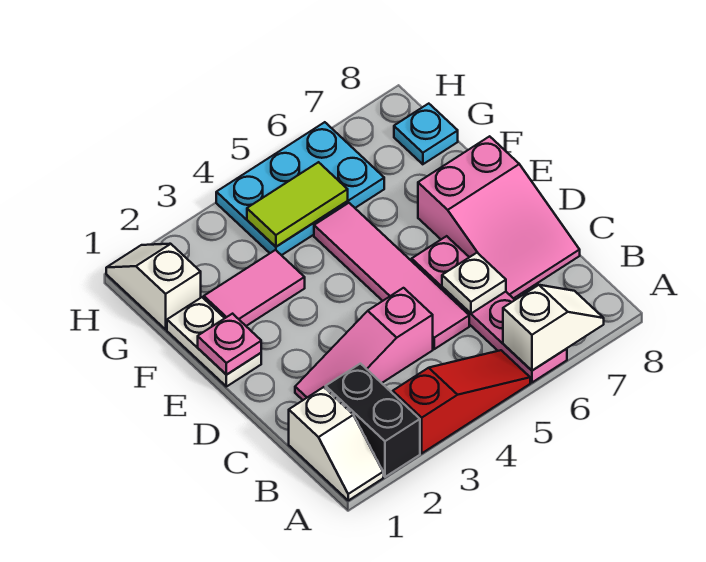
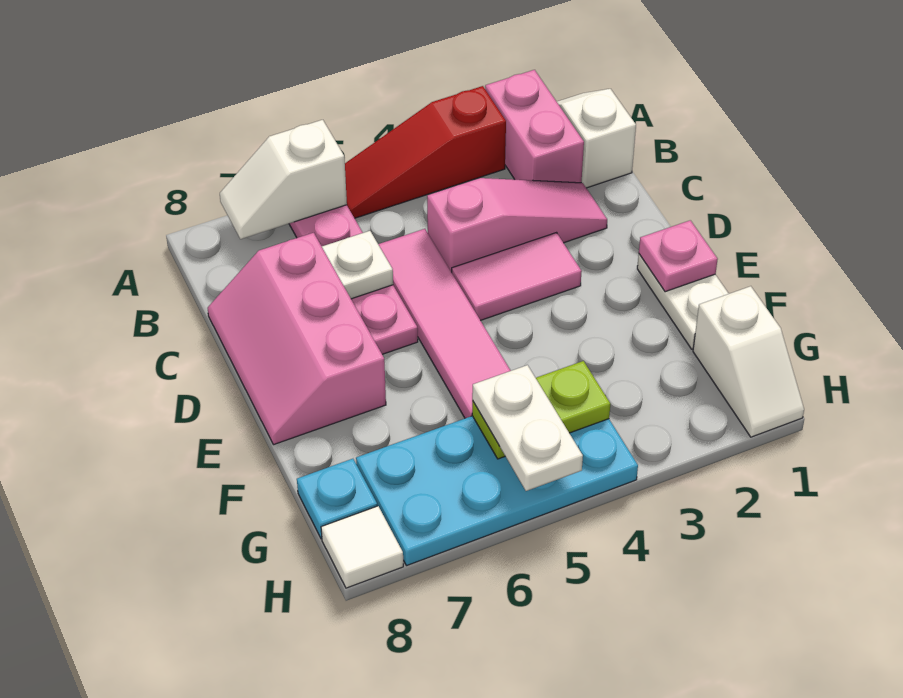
black 1x2 brick [326,364,420,477] -> pink 1x2 brick [485,70,584,183]
pink 2x3 slope [418,136,580,299] -> pink 2x3 slope turned to [208,233,386,445]
pink 1x2 tile [204,250,305,326] -> pink 1x2 tile moved to [452,233,582,320]
cyan 2x3 plate [216,122,384,255] -> cyan 2x4 plate [356,416,638,566]
lime 1x2 tile [247,162,348,247] -> lime 1x2 plate [472,361,610,459]
none -> white 1x2 plate [472,365,583,491]
none -> white 1x1 tile [321,506,403,588]

